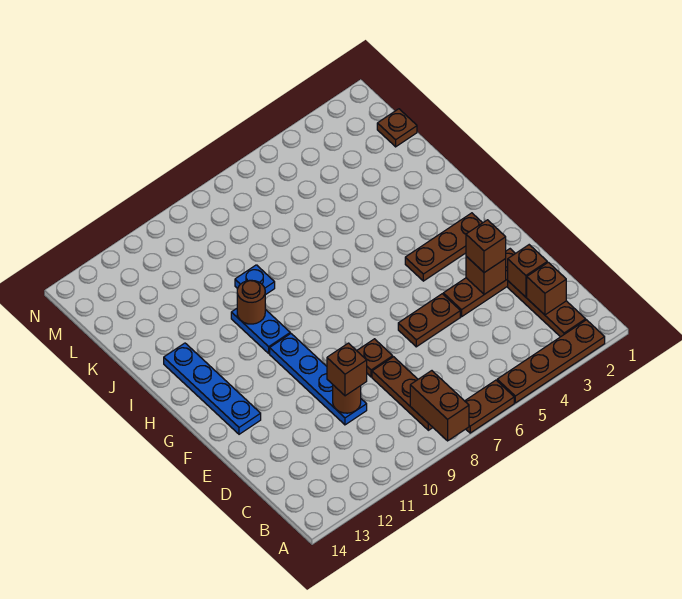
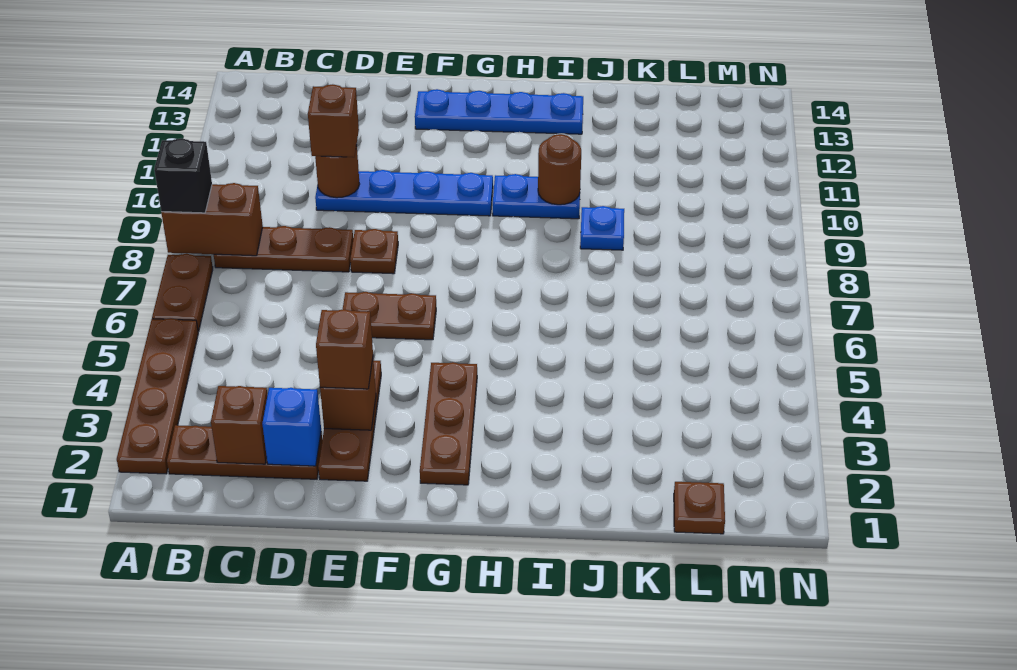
none -> black 1x1 brick [154,138,212,213]
brown 1x1 brick [508,245,547,297] -> blue 1x1 brick [262,388,321,466]
brown 1x2 plate [398,294,460,347] -> brown 1x2 plate turned to [343,292,436,340]

